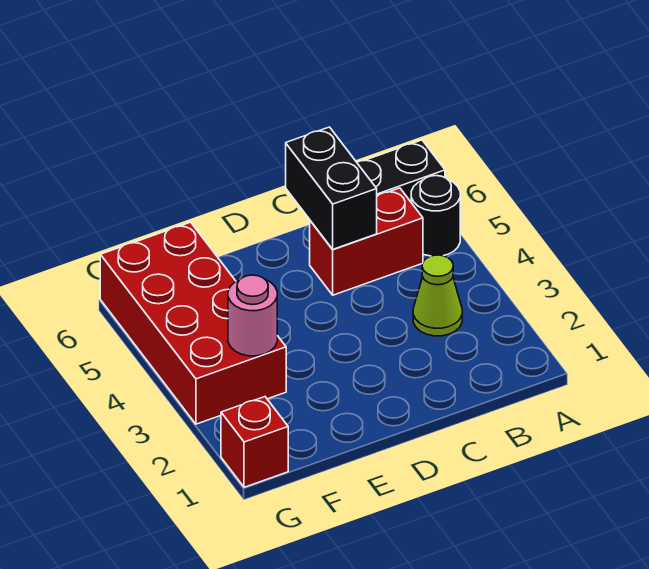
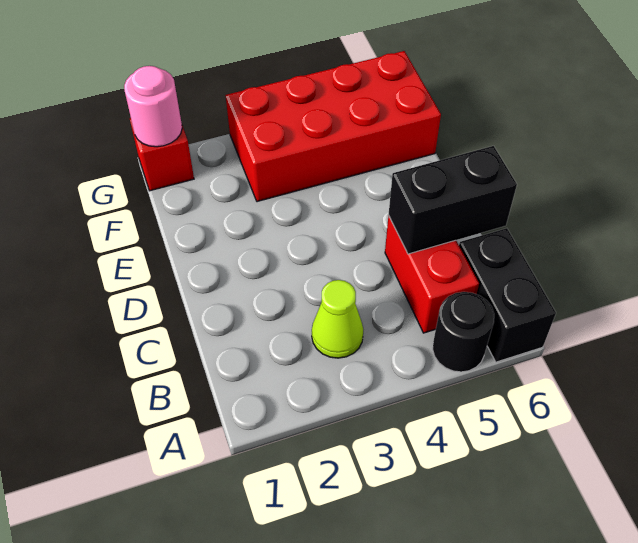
pink 1x1 round brick [228,275,277,356] -> pink 1x1 round brick moved to [124,66,182,147]

